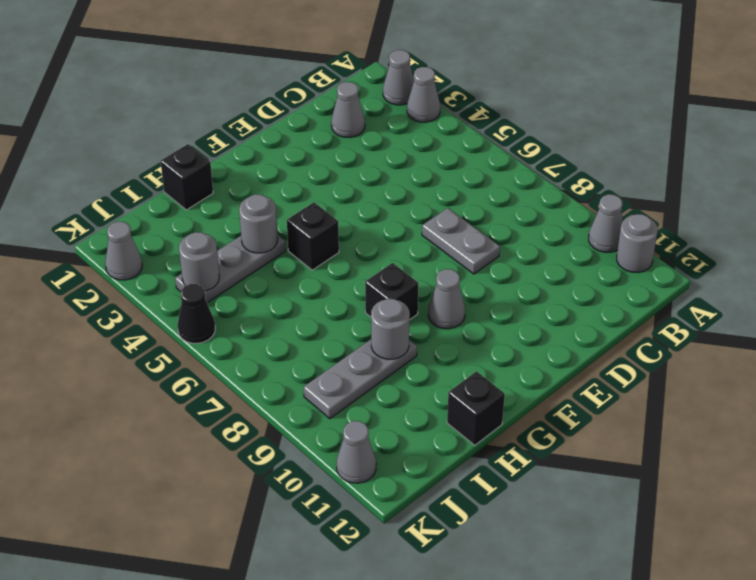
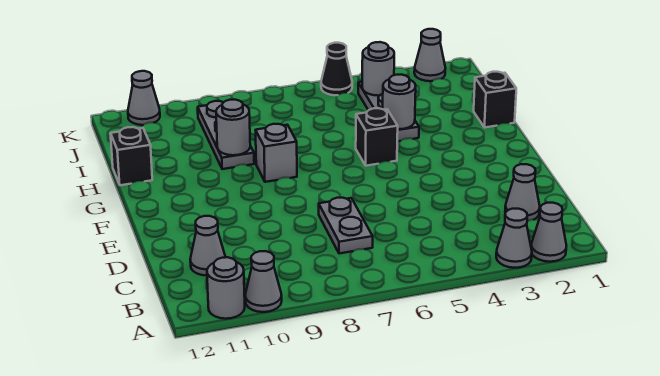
grey 1x2 plate [422,208,500,274] -> grey 1x2 plate turned to [319,198,373,254]
grey 1x1 cone [428,269,465,329] -> grey 1x1 cone moved to [190,216,225,276]
black 1x1 brick [365,263,418,320] -> grey 1x1 brick [256,124,297,182]

